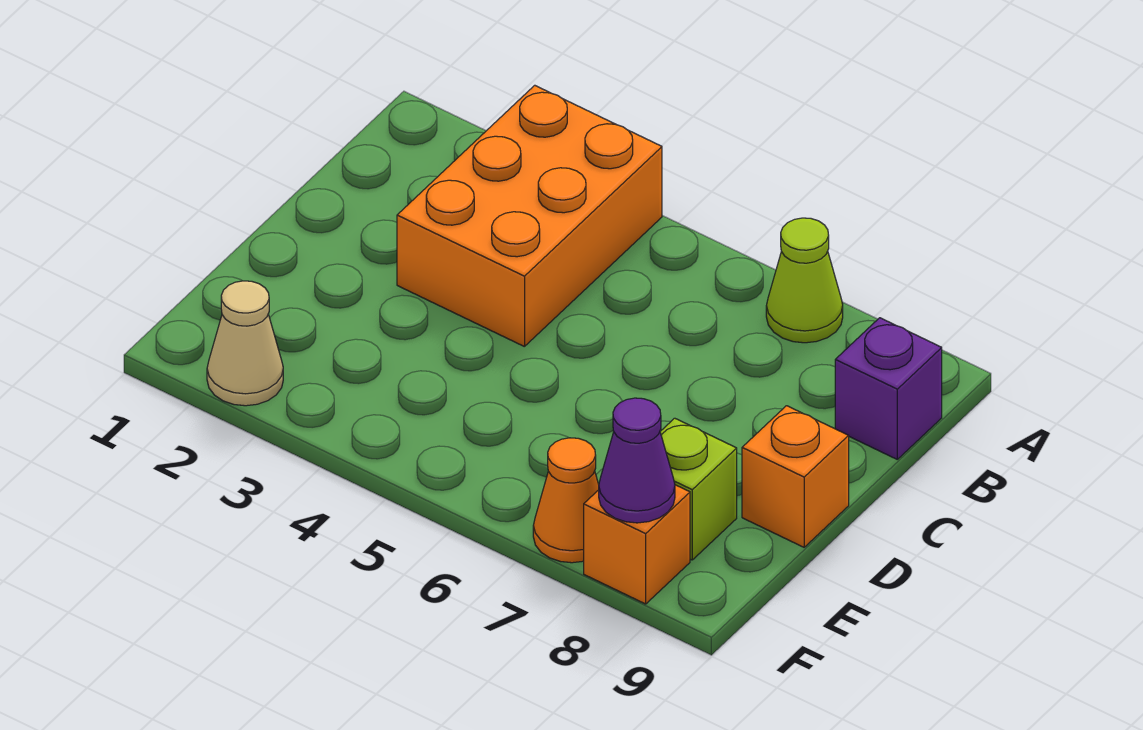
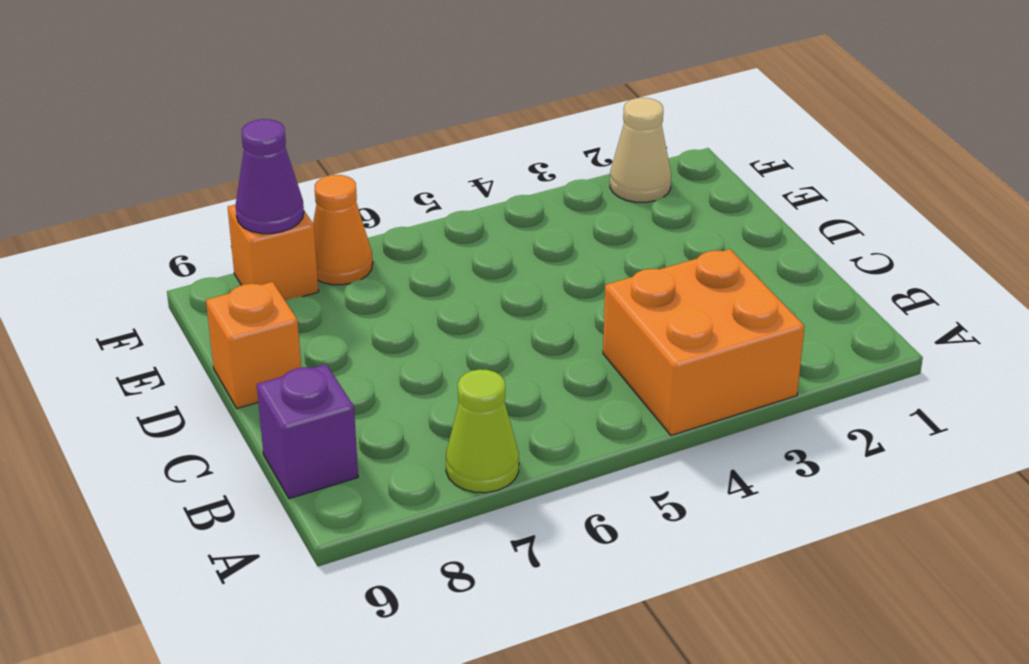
orange 2x3 brick [397,85,662,347] -> orange 2x2 brick [603,249,805,435]
lime 1x1 brick [660,418,737,560] -> none

